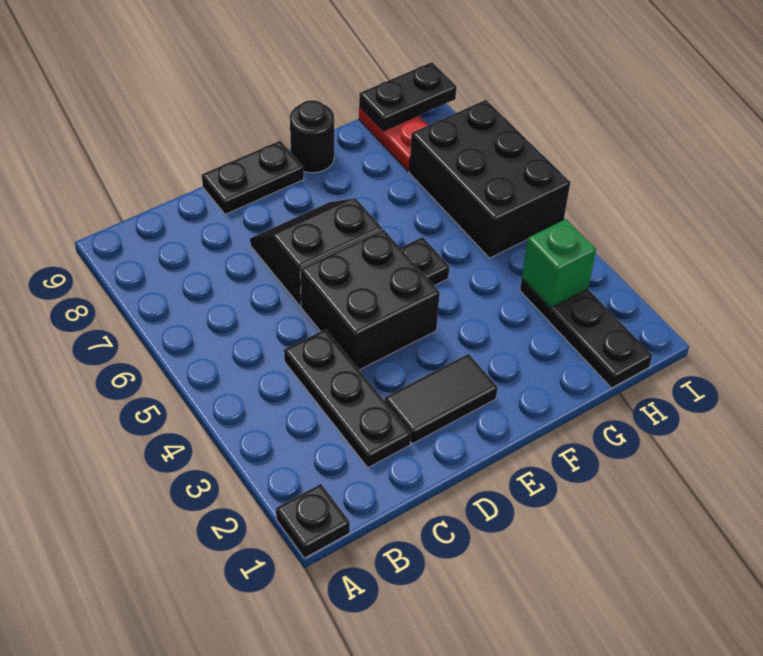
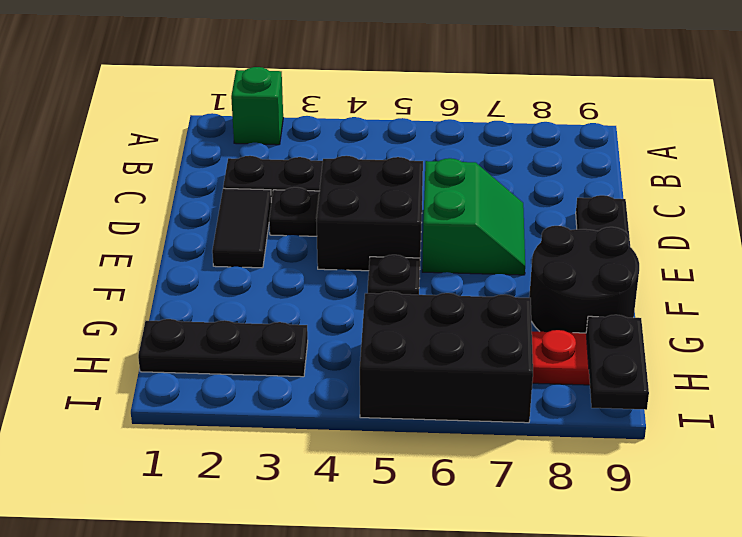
black 1x1 plate [276,484,350,558] -> black 1x1 plate moved to [269,187,320,236]
black 2x2 slope [250,198,382,306] -> green 2x2 slope [422,158,525,275]
black 1x1 round brick [290,100,334,173] -> black 2x2 round brick [529,226,639,333]
green 1x1 brick [522,219,596,308] -> green 1x1 brick moved to [231,67,283,145]

